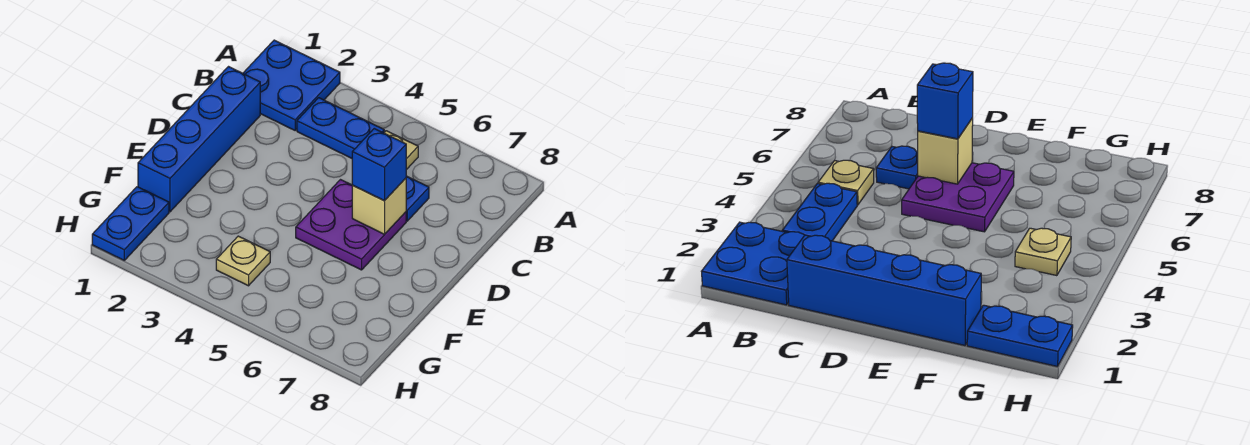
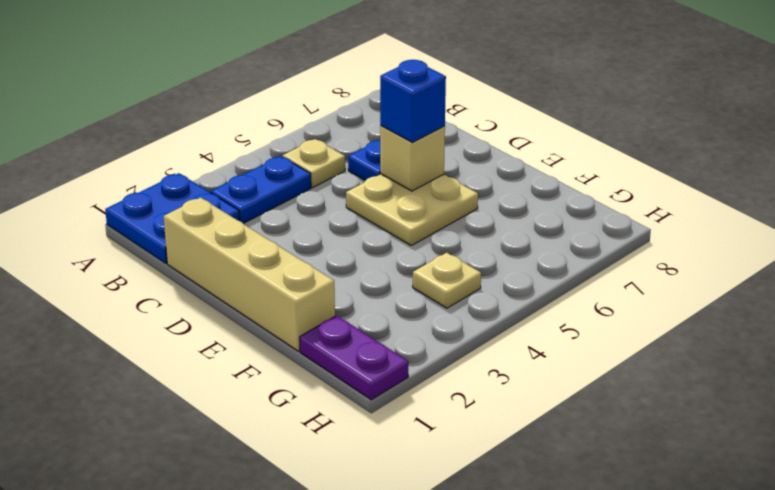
blue 1x4 brick [138,67,260,212] -> tan 1x4 brick [164,197,335,351]
purple 2x2 plate [296,180,406,270] -> tan 2x2 plate [346,174,478,246]
blue 1x2 plate [92,187,169,260] -> purple 1x2 plate [300,316,408,400]

